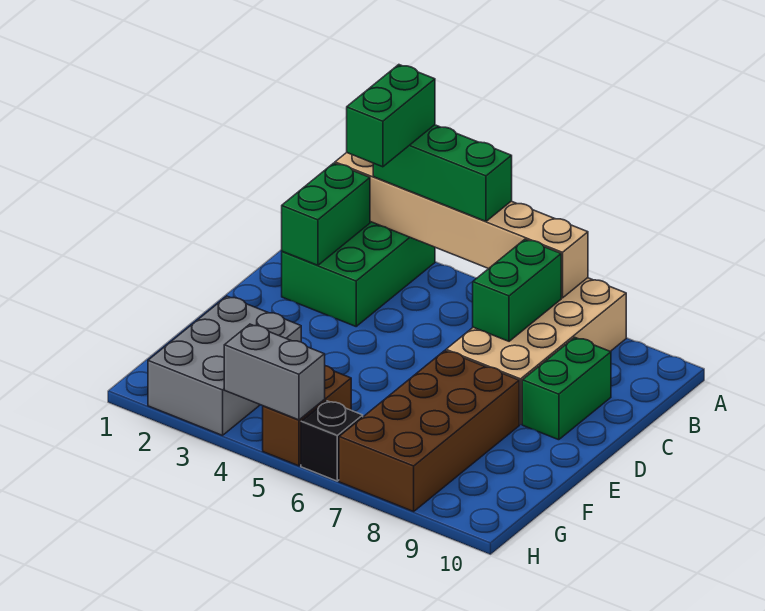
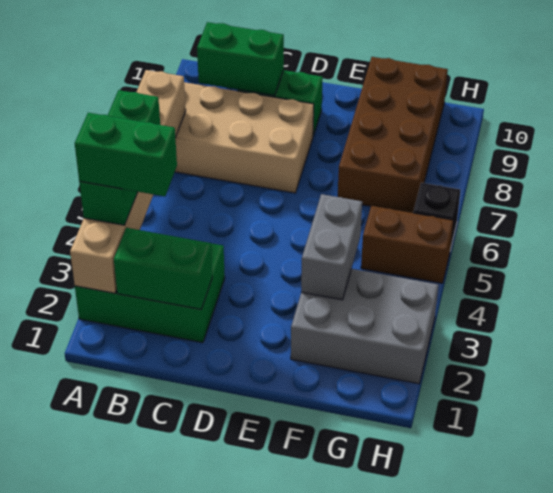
green 1x2 brick [473,239,561,341] -> green 1x2 brick moved to [197,22,284,96]
brown 2x4 brick [339,351,519,511] -> brown 2x4 brick turned to [338,57,448,213]
grey 1x2 brick [224,324,325,420] -> grey 1x2 brick moved to [301,194,362,300]

